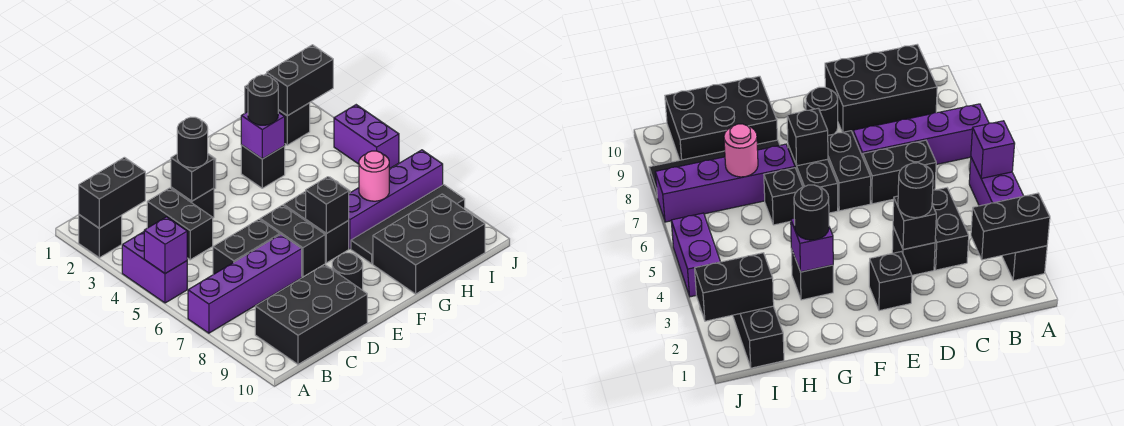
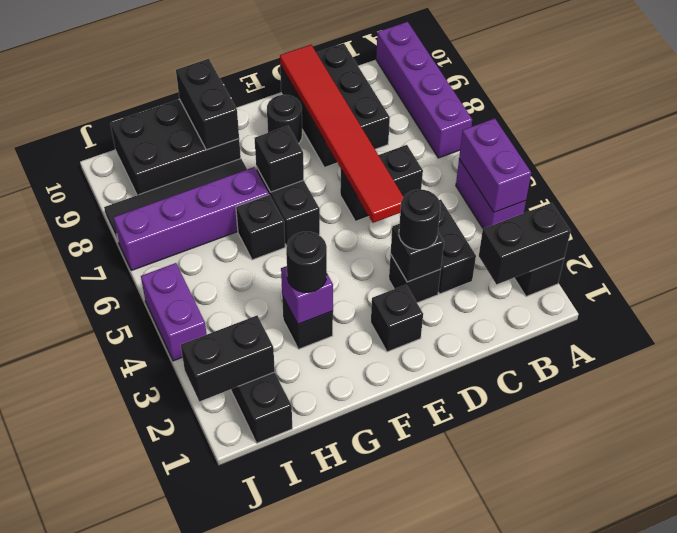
purple 1x1 brick [144,217,187,274] -> purple 1x2 brick [459,118,531,212]
purple 1x4 brick [188,234,302,333] -> purple 1x4 brick turned to [376,22,472,158]
black 2x3 brick [255,264,367,364] -> black 2x3 brick turned to [280,43,390,168]
none -> red 1x6 tile [280,45,403,223]
black 1x2 brick [260,205,325,277] -> black 1x2 brick moved to [176,59,239,150]
pink 1x1 round brick [359,151,389,201] -> none

